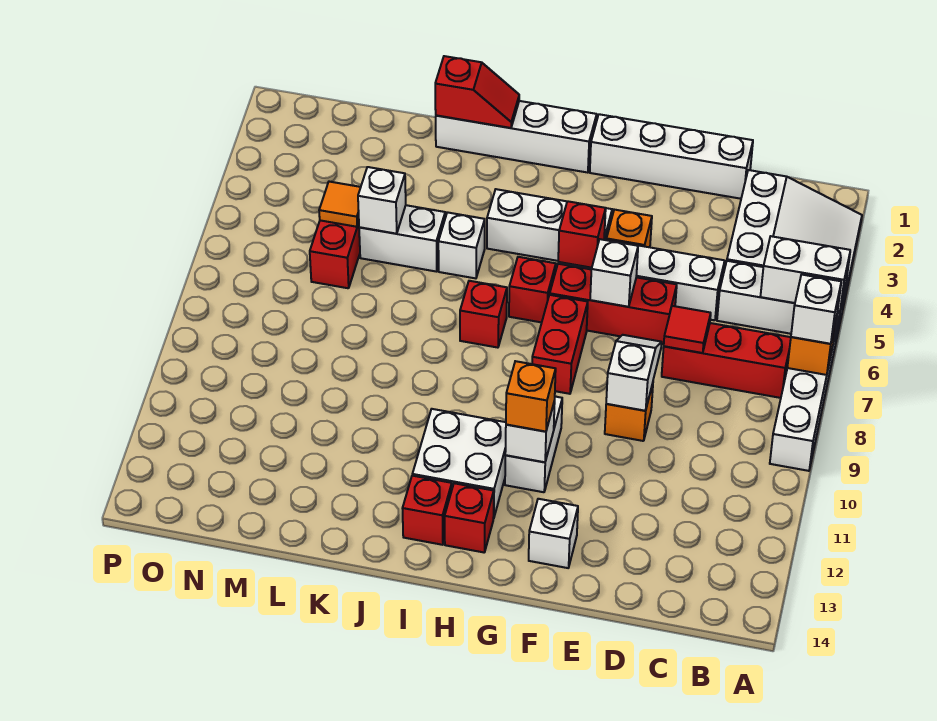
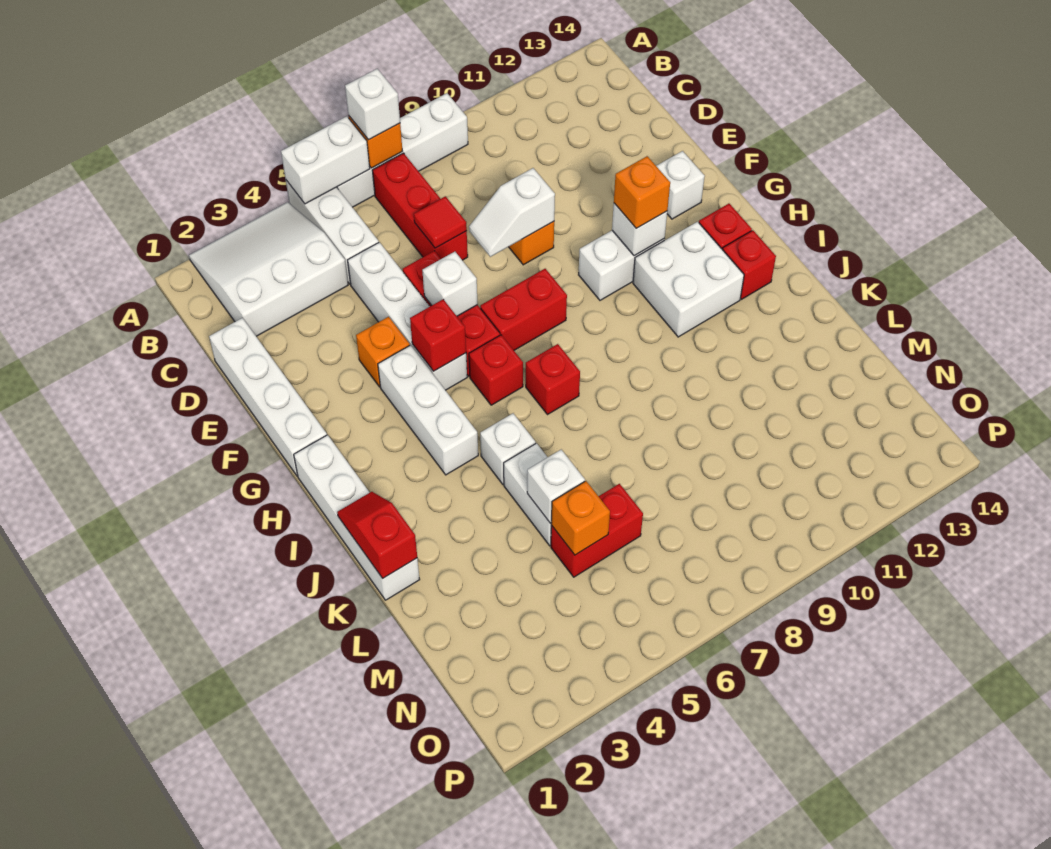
white 1x2 brick [760,236,850,311] -> white 1x2 brick turned to [281,116,370,204]
orange 1x1 tile [319,182,361,227] -> orange 1x1 brick [551,481,610,555]

